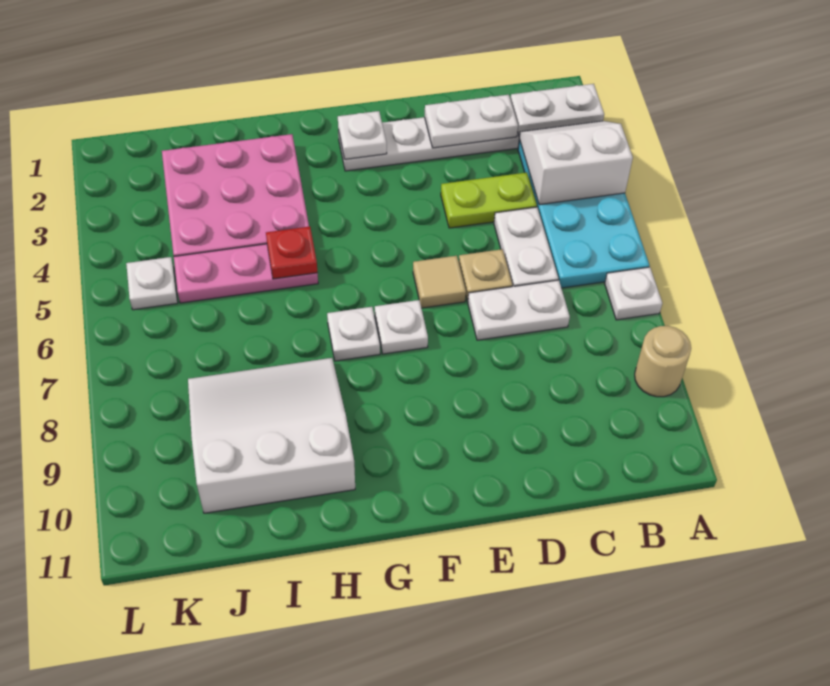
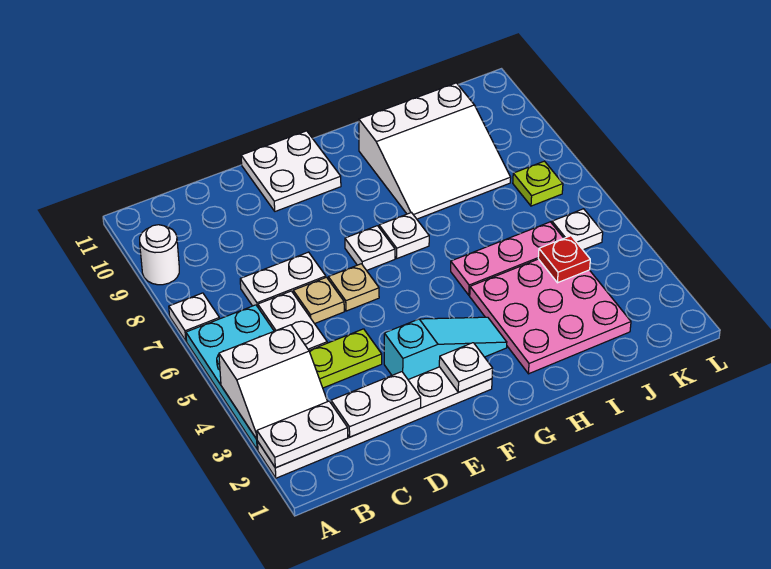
tan 1x1 round brick [635,326,691,397] -> white 1x1 round brick [140,225,179,285]
none -> cyan 1x3 slope [384,317,507,380]
tan 1x1 tile [413,256,466,308] -> tan 1x1 plate [328,264,379,311]
none -> white 2x2 plate [241,131,341,211]
red 1x1 plate [266,226,317,279] -> red 1x1 plate moved to [538,236,590,283]
none -> lime 1x1 plate [513,161,563,206]

